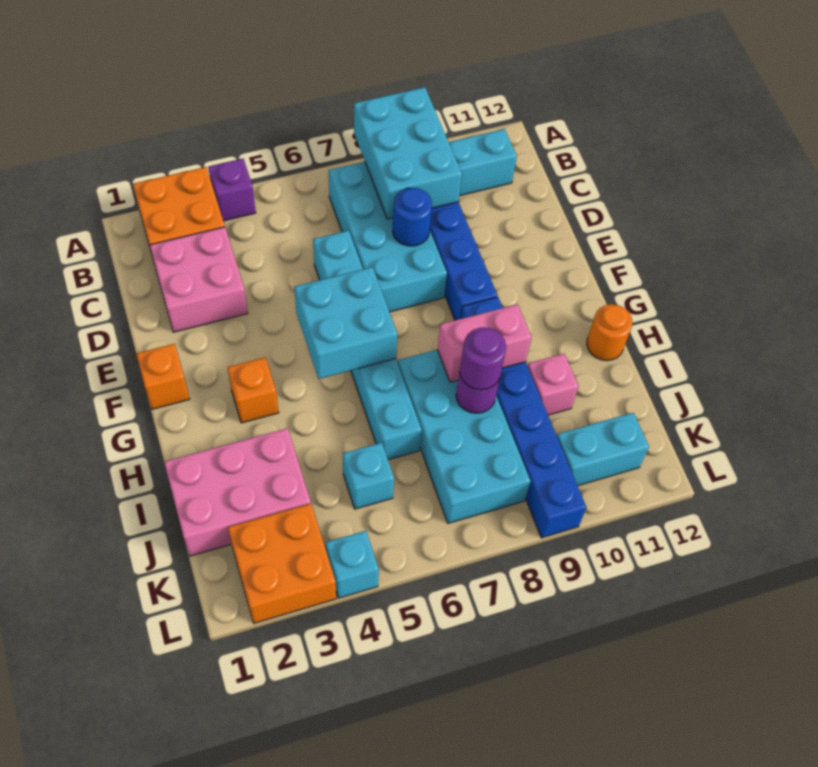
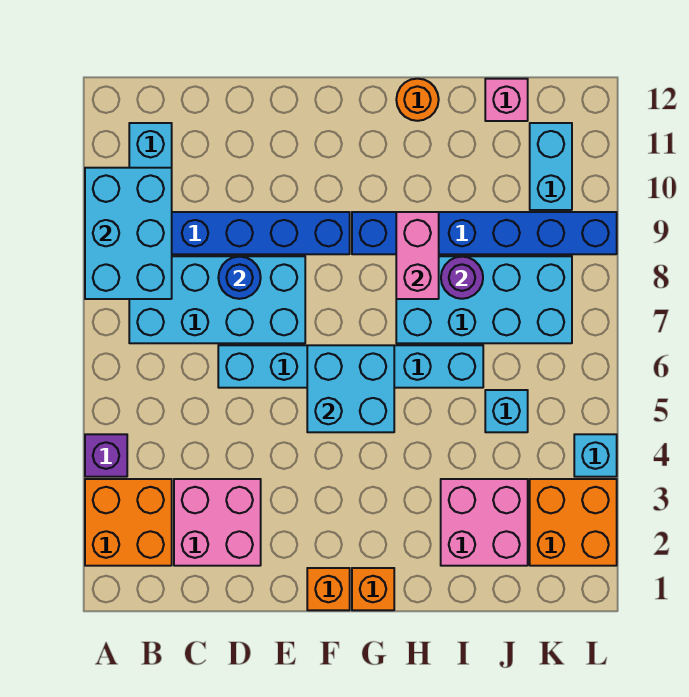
cyan 2x3 brick [354,87,462,219] -> cyan 2x3 brick turned to [85,168,172,299]
orange 1x1 brick [227,357,279,423] -> orange 1x1 brick moved to [352,568,394,610]
pink 2x3 brick [164,428,311,556] -> pink 2x2 brick [441,479,528,566]
purple 1x1 round brick [460,327,506,390] -> none
pink 1x1 brick [527,354,579,415] -> pink 1x1 brick moved to [485,79,528,121]

